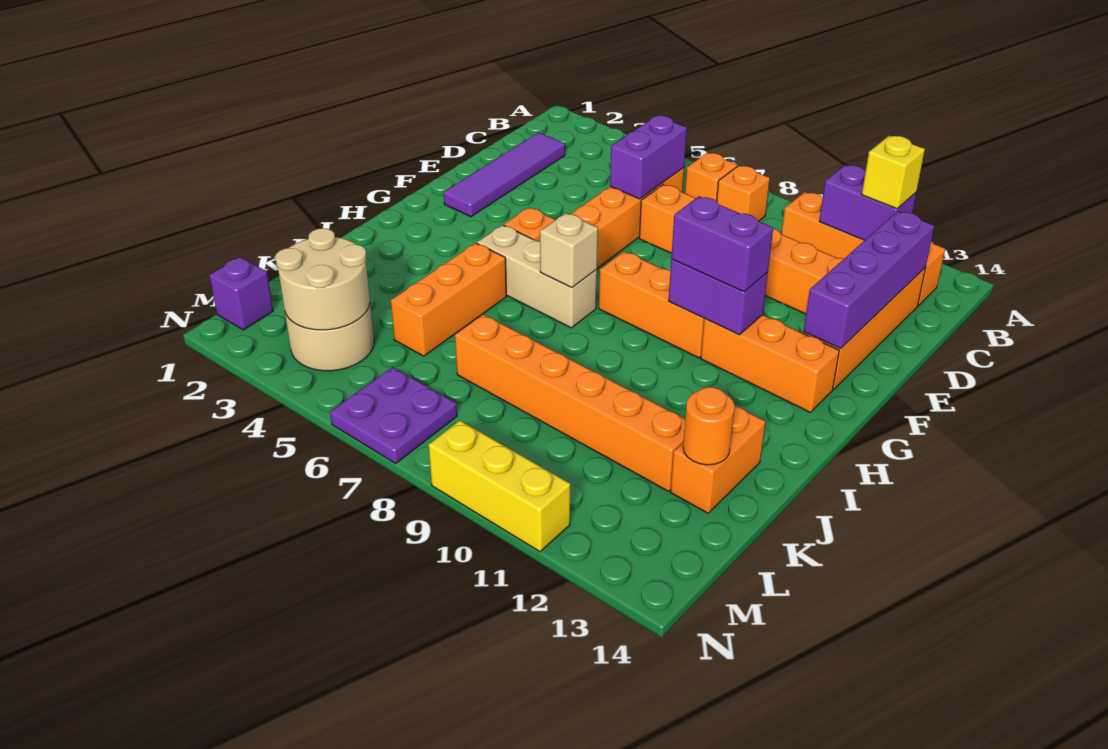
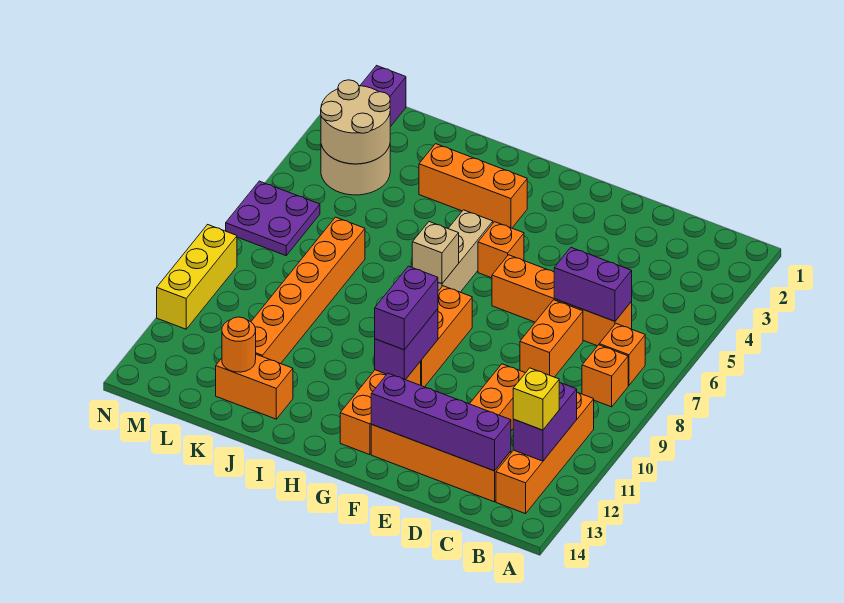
purple 1x4 tile [444,132,565,217] -> none
orange 1x3 brick [391,243,507,356] -> orange 1x3 brick moved to [419,144,527,228]

